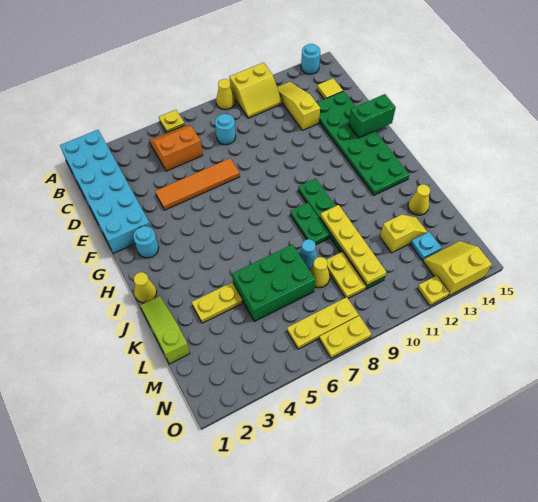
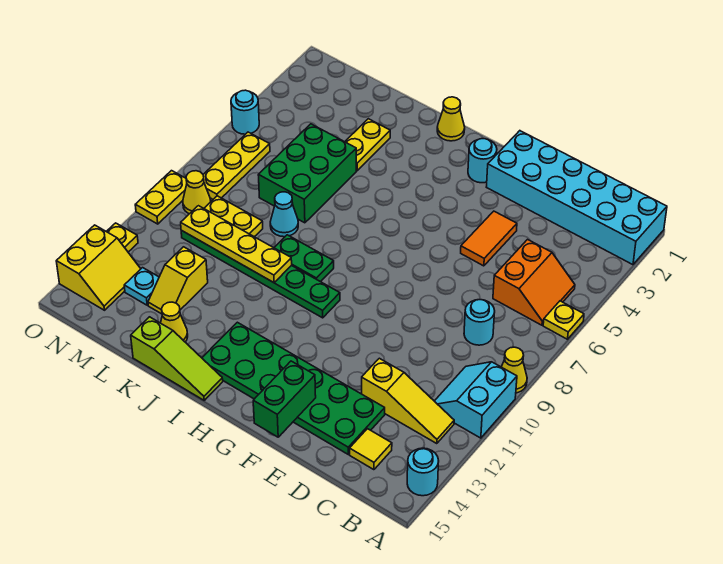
yellow 2x2 slope [230,63,282,118] -> cyan 2x2 slope [435,362,517,438]
orange 1x4 tile [155,158,240,210] -> orange 1x2 tile [461,211,517,266]
lime 1x3 slope [140,296,190,364] -> lime 1x3 slope moved to [131,317,223,400]
yellow 1x1 cone [310,257,330,288] -> yellow 1x1 cone moved to [183,171,211,214]
none -> cyan 1x1 round brick [231,90,259,134]
yellow 1x2 plate [319,316,371,358] -> yellow 1x2 plate moved to [135,171,187,224]

